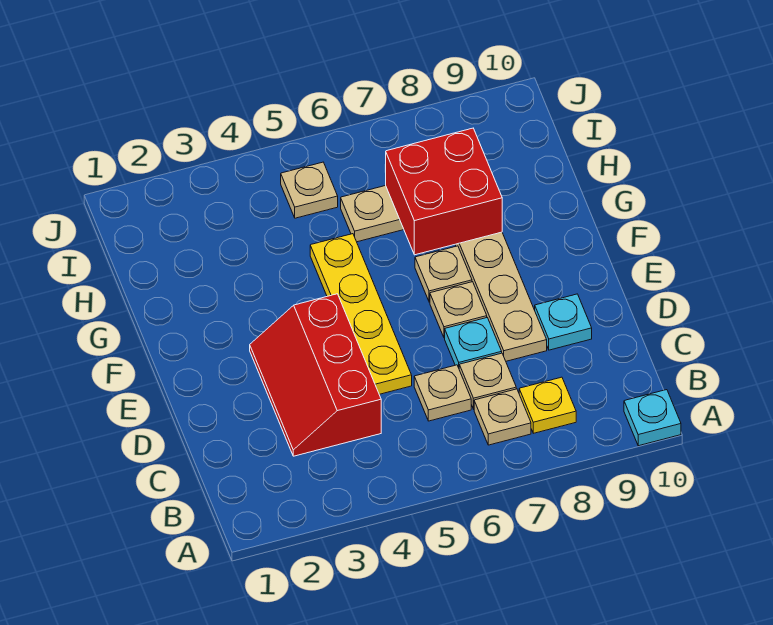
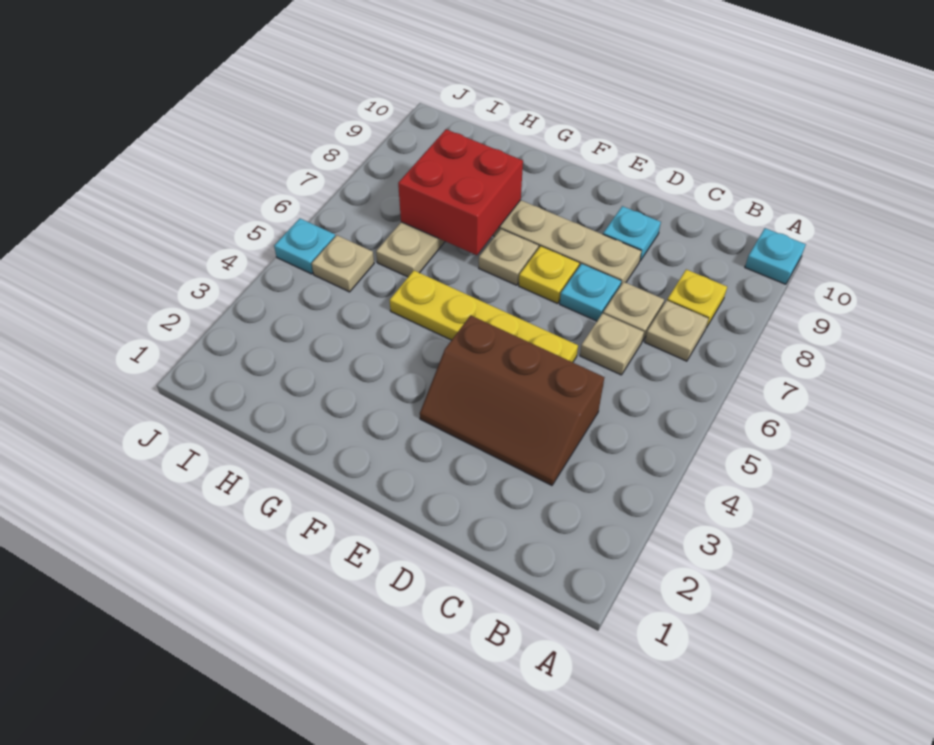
red 2x3 slope [250,294,381,456] -> brown 2x3 slope [420,315,604,485]
tan 1x1 plate [430,282,487,338] -> yellow 1x1 plate [519,246,579,304]
none -> cyan 1x1 plate [274,219,335,274]

